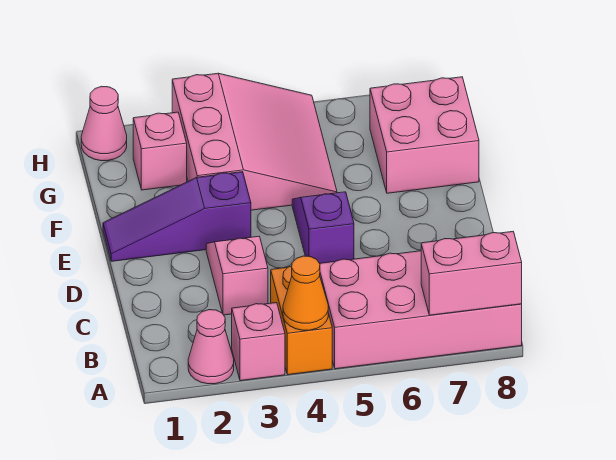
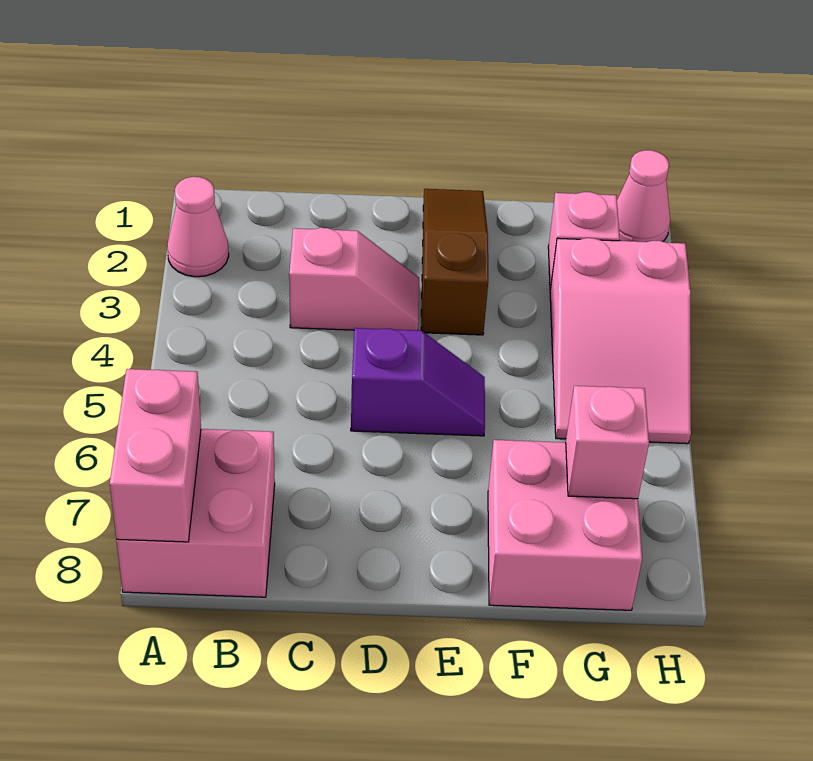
pink 1x1 brick [232,303,285,381] -> pink 1x1 brick moved to [566,386,649,499]
orange 1x2 brick [271,266,332,375] -> none
orange 1x1 cone [283,256,328,330] -> none
pink 2x4 brick [320,251,522,369] -> pink 2x2 brick [116,429,275,597]
purple 1x3 slope [103,172,251,261] -> brown 1x3 slope [421,189,488,335]
pink 3x3 slope [172,73,337,210] -> pink 2x3 slope [550,238,691,444]

